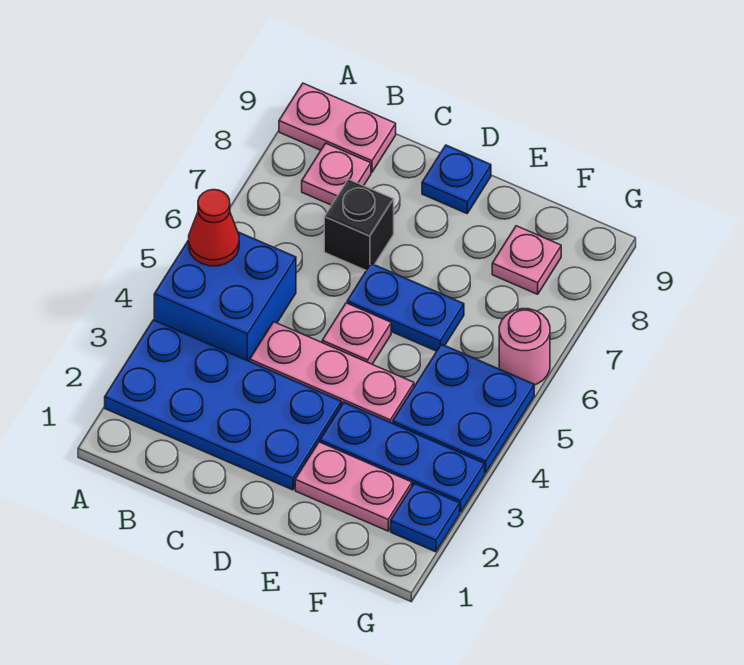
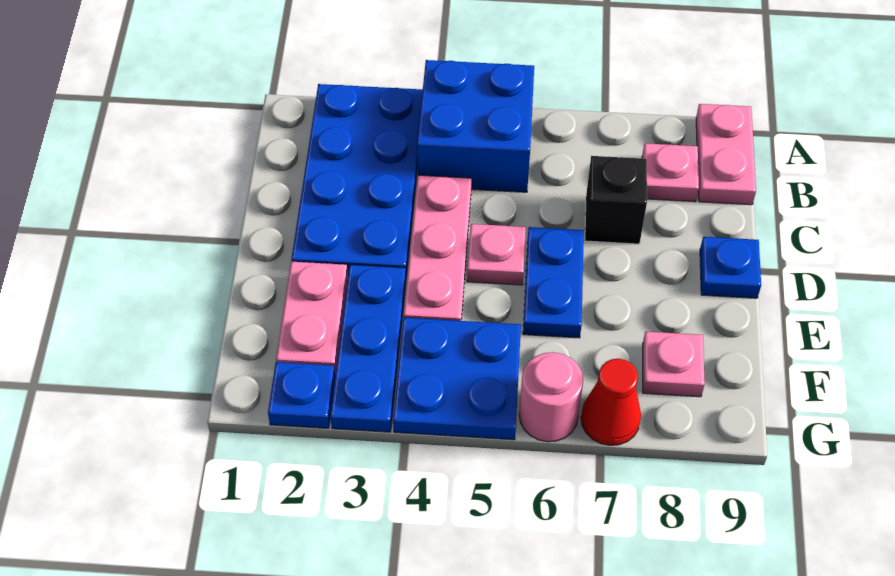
red 1x1 cone [189,190,239,266] -> red 1x1 cone moved to [581,359,641,445]

